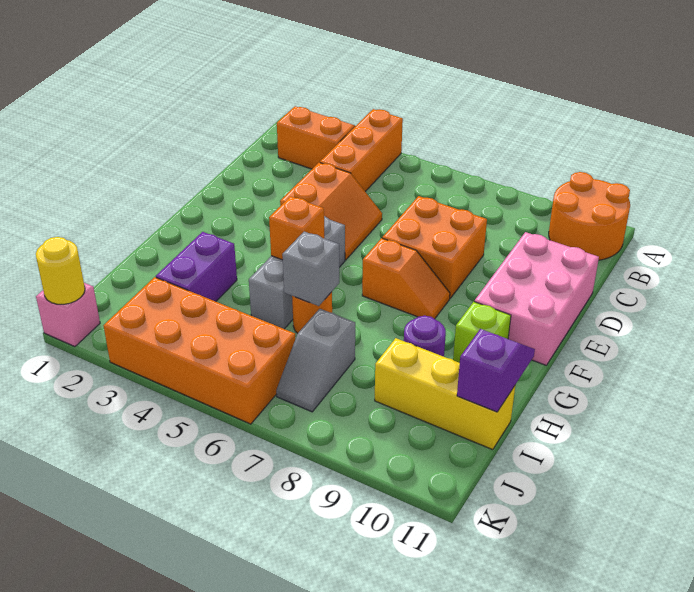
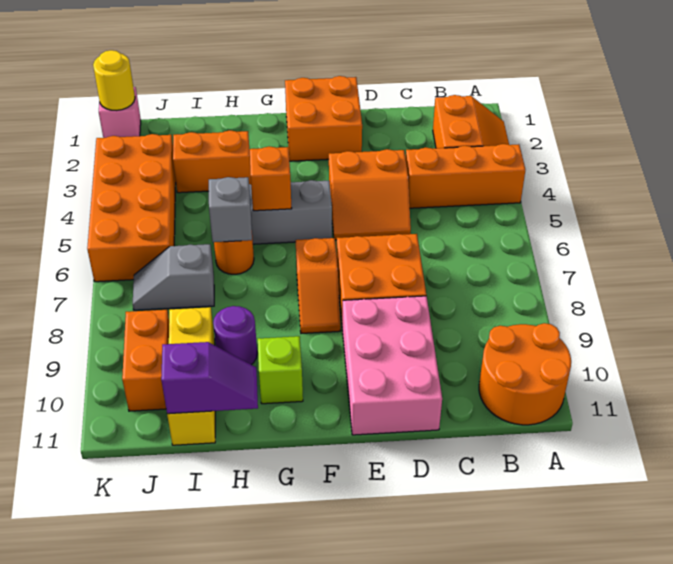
pink 2x3 brick [474,232,599,365] -> pink 2x3 brick turned to [343,296,442,435]
none -> orange 2x2 brick [285,76,362,161]
purple 1x2 brick [156,232,237,301] -> orange 1x2 brick [173,130,251,193]
none -> orange 1x2 brick [122,310,169,411]

